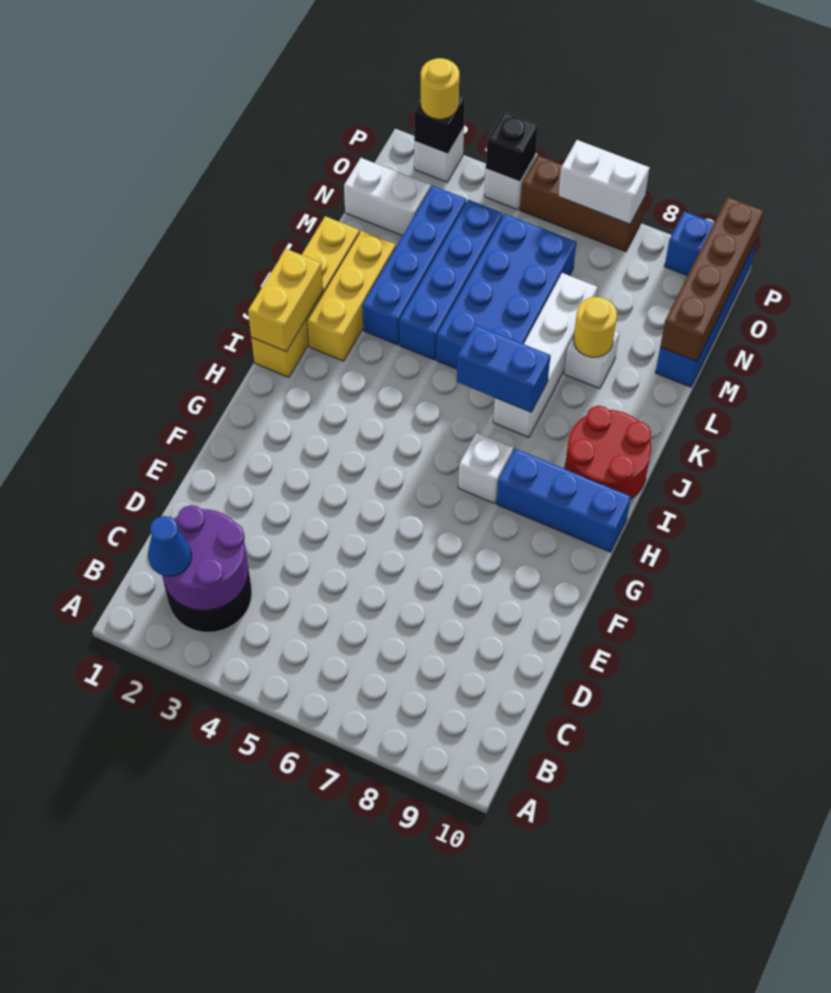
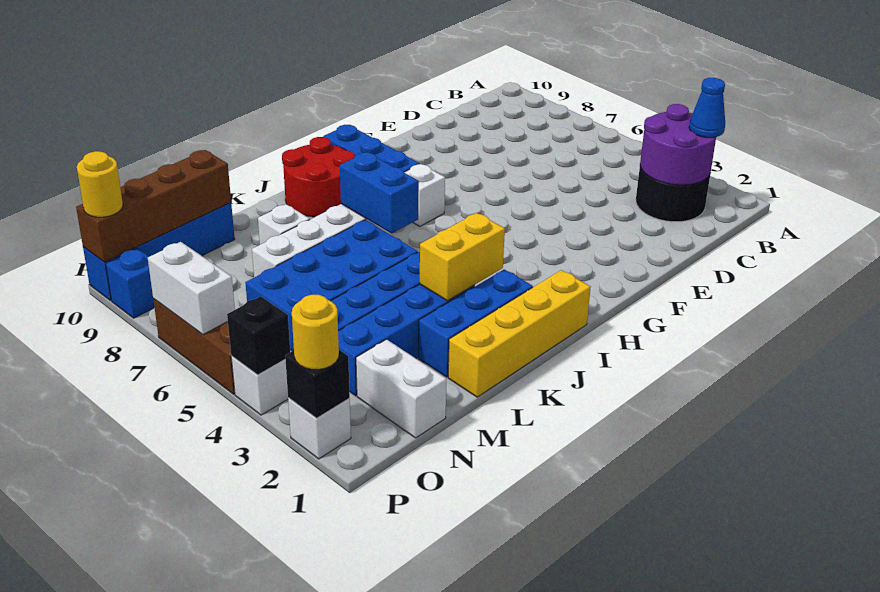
yellow 1x2 brick [248,249,323,351] -> yellow 1x2 brick moved to [420,213,505,301]
yellow 1x3 brick [307,231,396,361] -> blue 1x3 brick [419,269,533,377]
yellow 1x1 round brick [574,297,617,357] -> yellow 1x1 round brick moved to [77,151,123,217]

